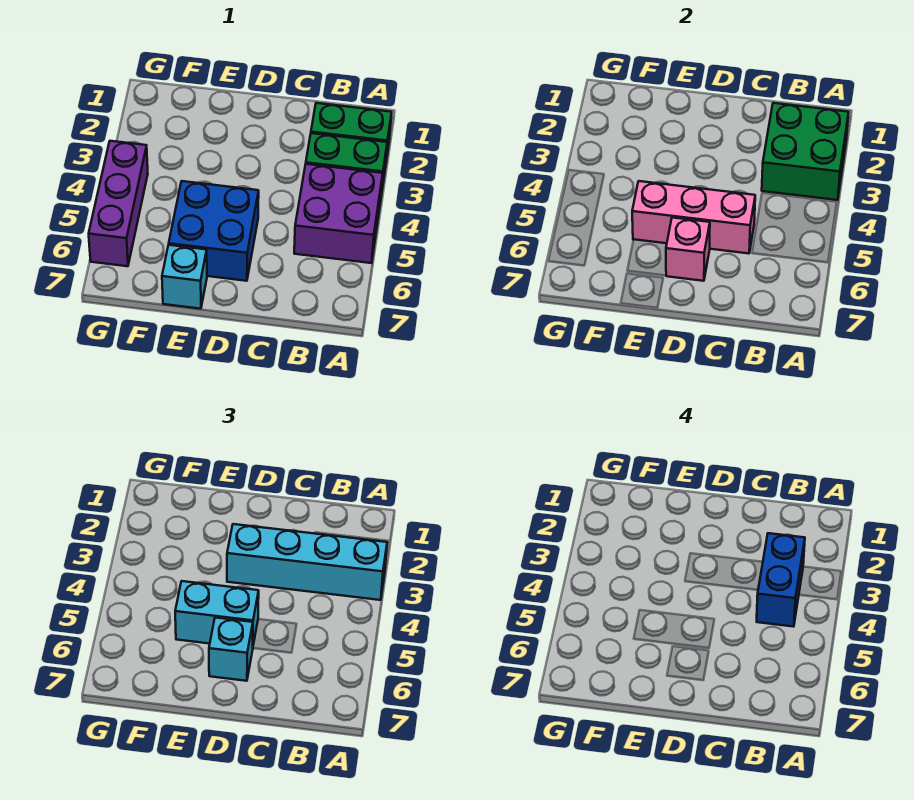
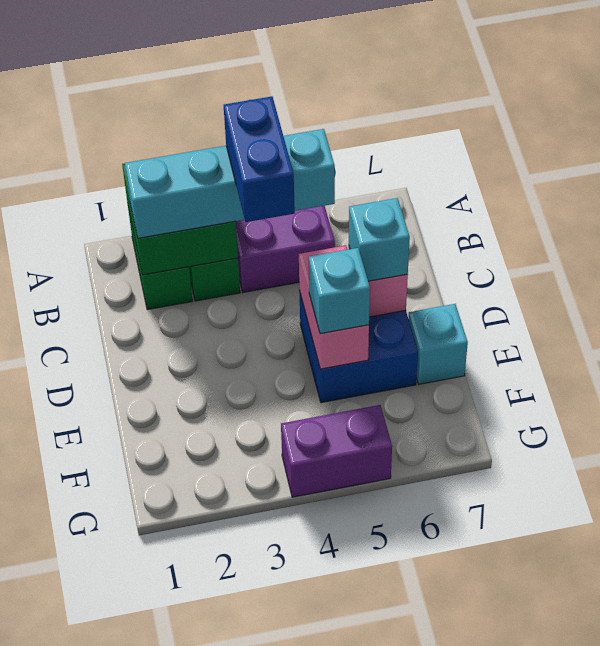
cyan 1x4 brick [227,524,387,600] -> cyan 1x4 brick turned to [125,129,335,238]
blue 1x2 brick [757,533,805,627] -> blue 1x2 brick turned to [224,97,295,222]
pink 1x3 brick [632,181,755,254] -> pink 1x2 brick [299,245,369,369]
cyan 1x2 brick [175,581,259,645] -> cyan 1x1 brick [309,248,370,334]
purple 1x3 brick [89,141,148,266] -> purple 1x2 brick [281,405,392,497]

